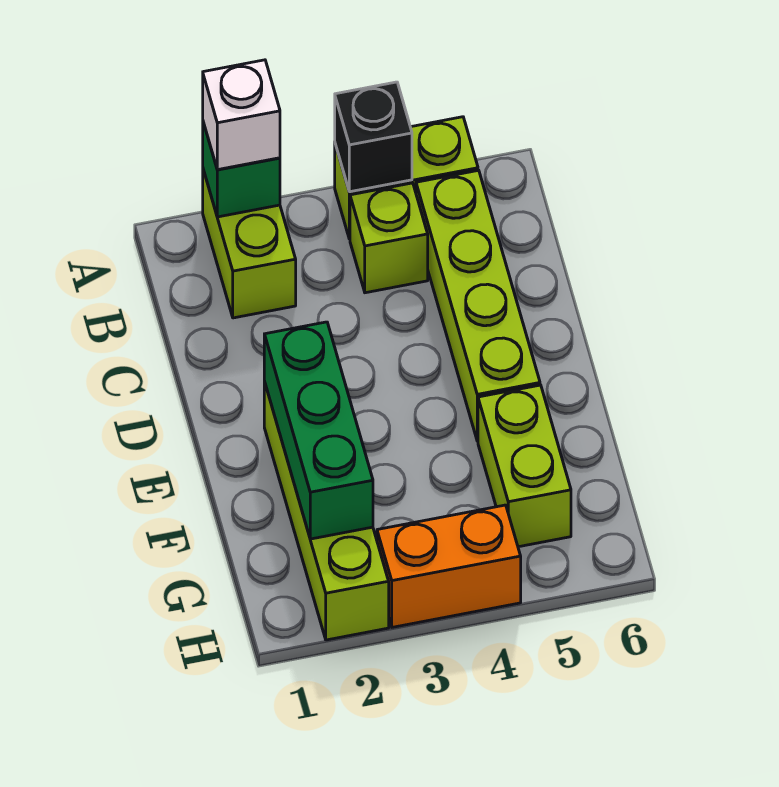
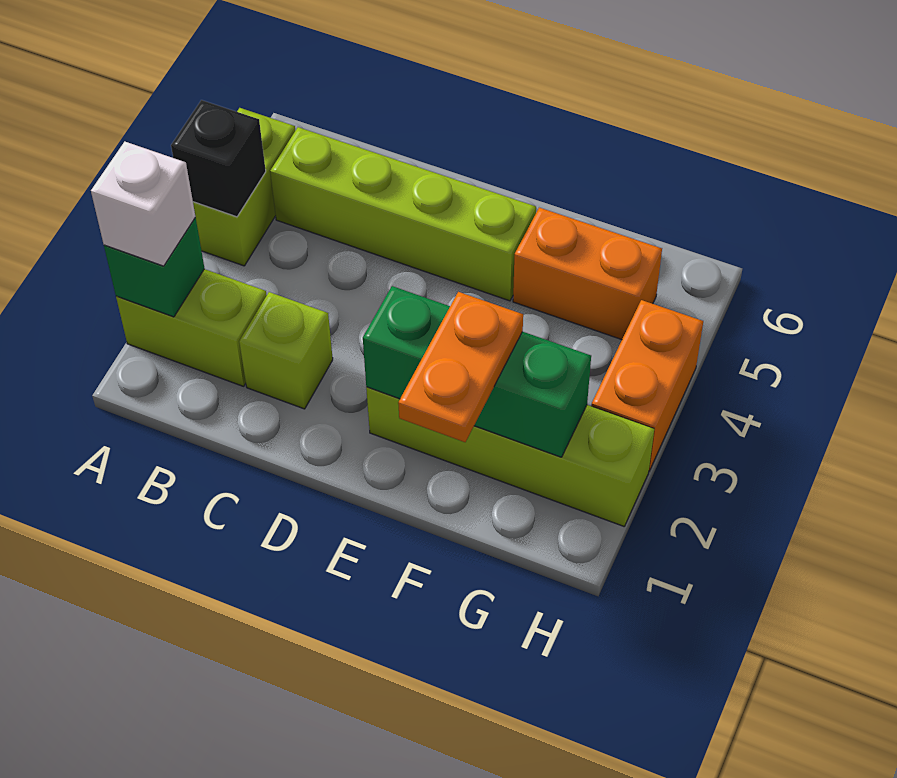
lime 1x1 brick [350,183,428,293] -> lime 1x1 brick moved to [239,292,333,409]
none -> orange 1x2 plate [398,292,523,442]
lime 1x2 brick [478,385,571,547] -> orange 1x2 brick [513,208,662,340]

